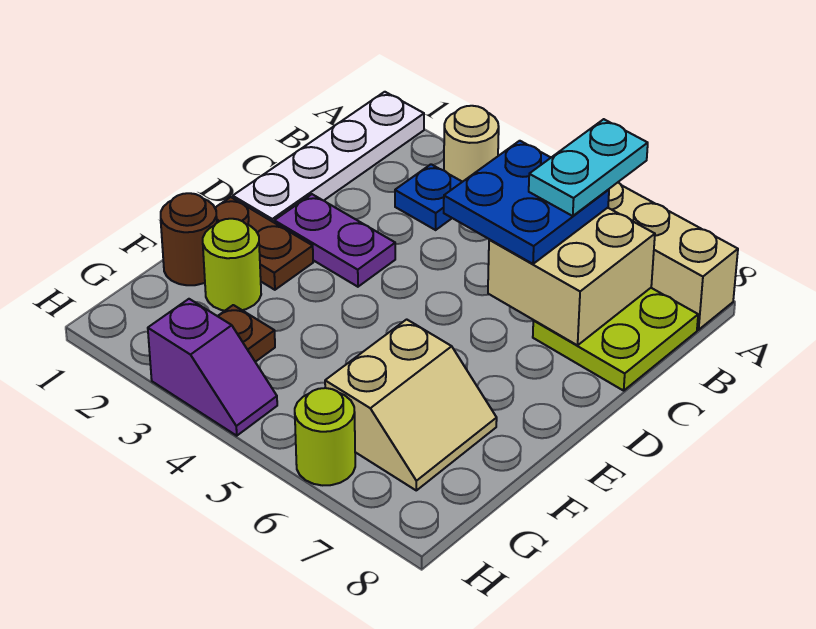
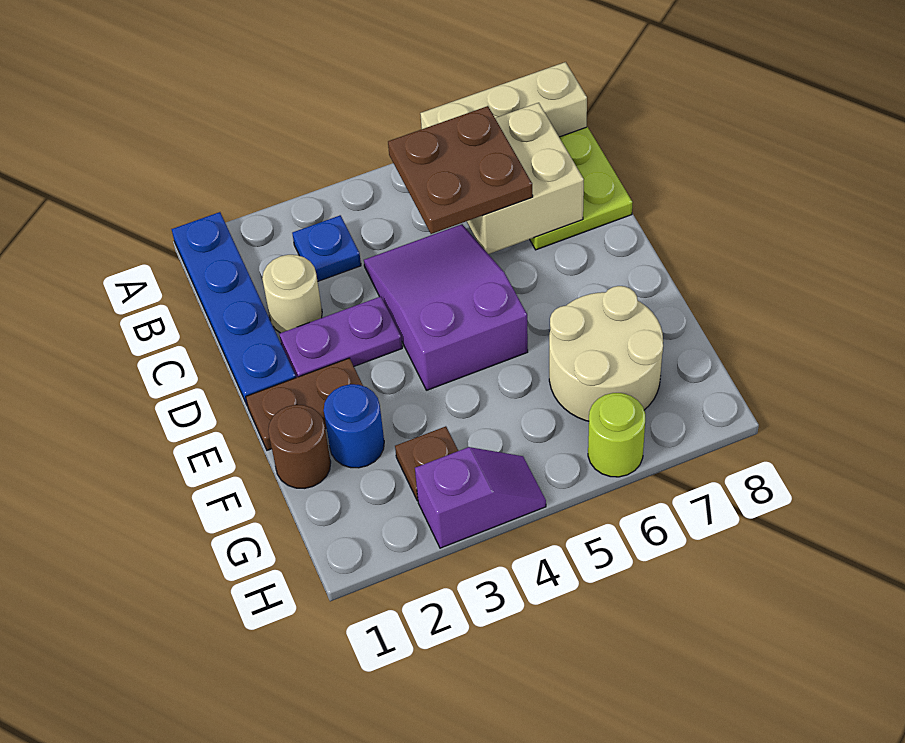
white 1x4 plate [233,92,424,222] -> blue 1x4 plate [172,212,296,406]
tan 1x1 round brick [444,106,499,182] -> tan 1x1 round brick moved to [262,255,322,333]
cyan 1x2 plate [529,119,648,216] -> none
blue 2x2 plate [444,141,609,264] -> brown 2x2 plate [388,106,533,234]
none -> purple 2x3 slope [364,224,528,390]
lime 1x1 round brick [203,219,261,311] -> blue 1x1 round brick [324,384,384,468]
tan 2x2 slope [325,319,497,490] -> tan 2x2 round brick [549,286,663,421]

